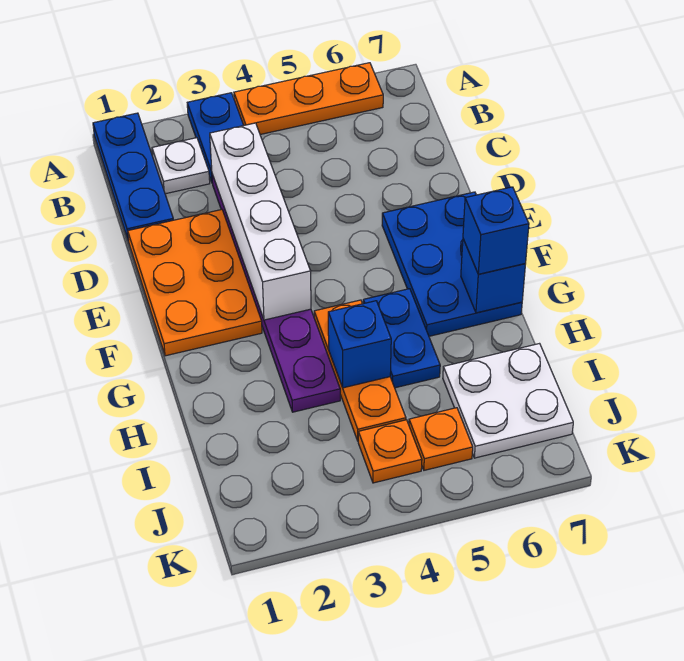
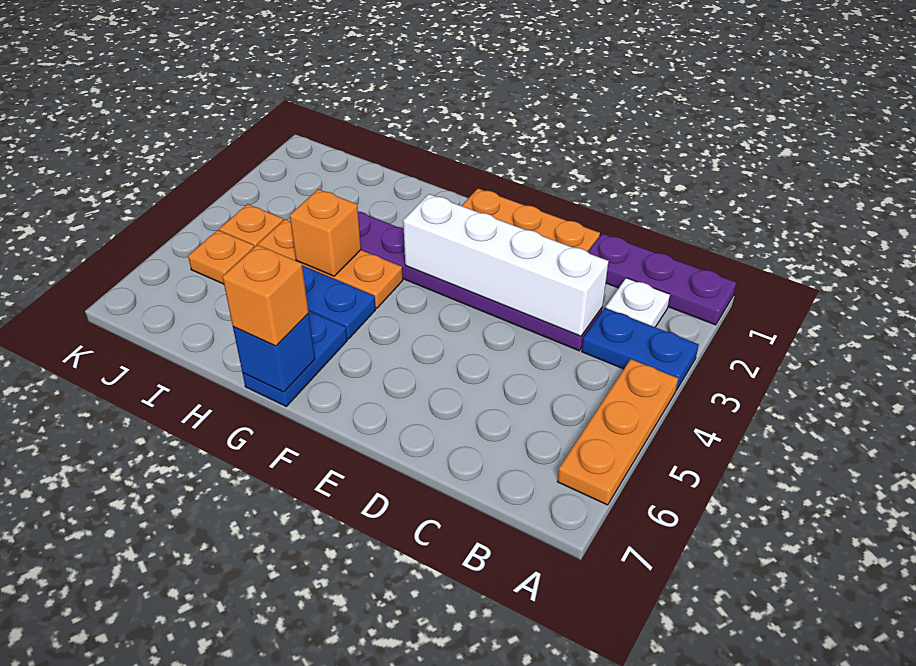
blue 1x3 plate [93,113,173,241] -> purple 1x3 plate [588,234,736,325]
blue 2x3 plate [382,192,522,336] -> blue 1x2 plate [243,310,347,406]
blue 1x1 brick [463,187,529,274] -> orange 1x1 brick [222,245,309,346]
blue 1x1 brick [328,301,391,388] -> orange 1x1 brick [290,189,361,276]
white 2x2 plate [443,344,573,458] -> none

